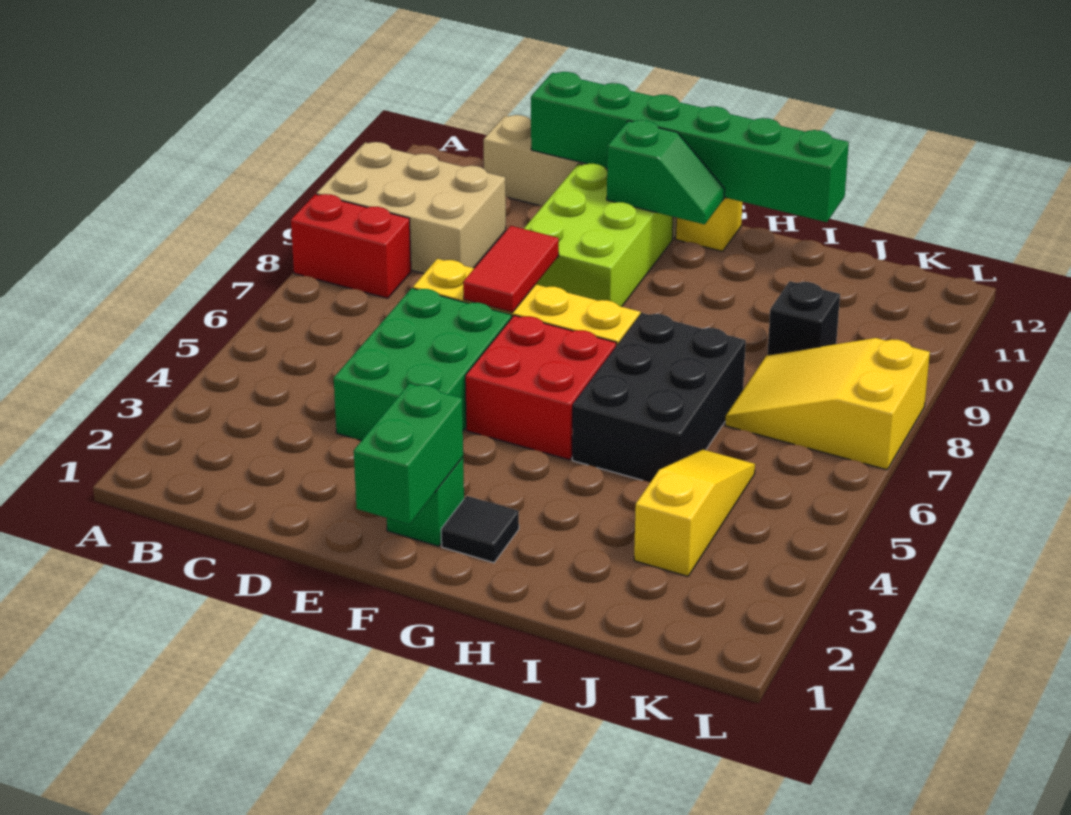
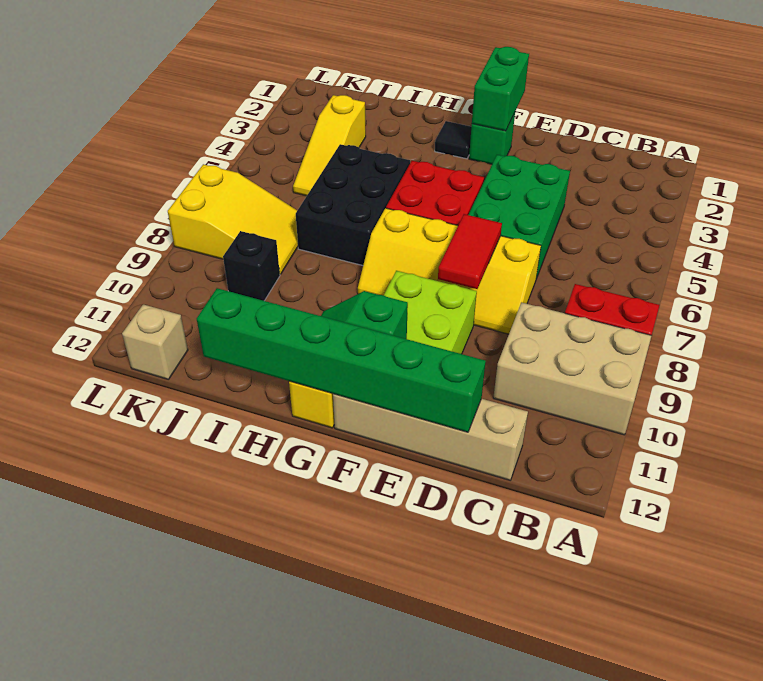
none -> tan 1x1 brick [122,304,188,380]

